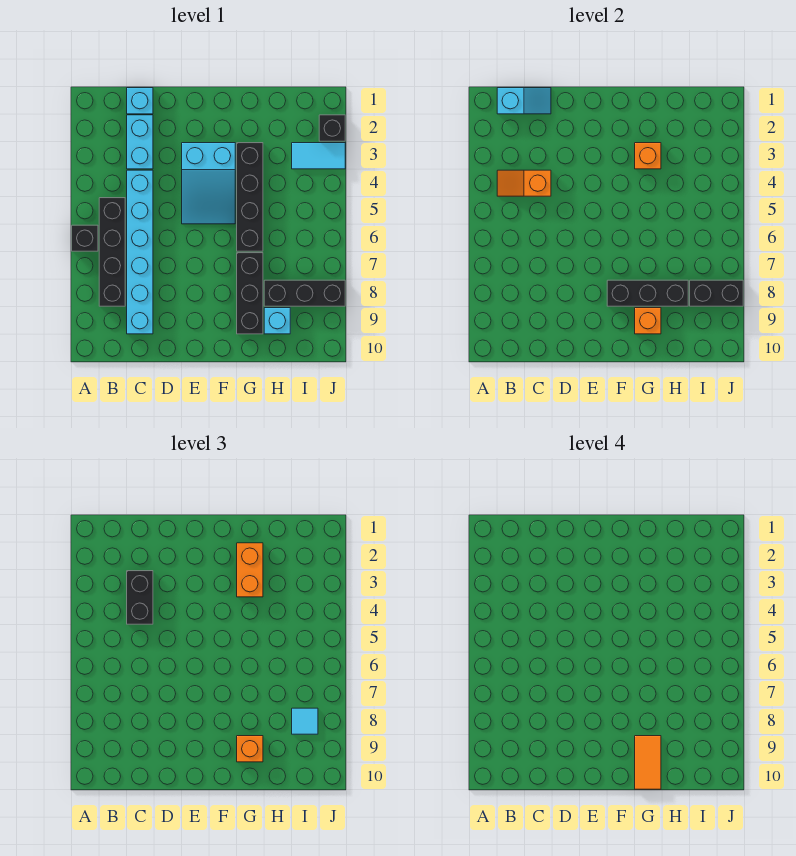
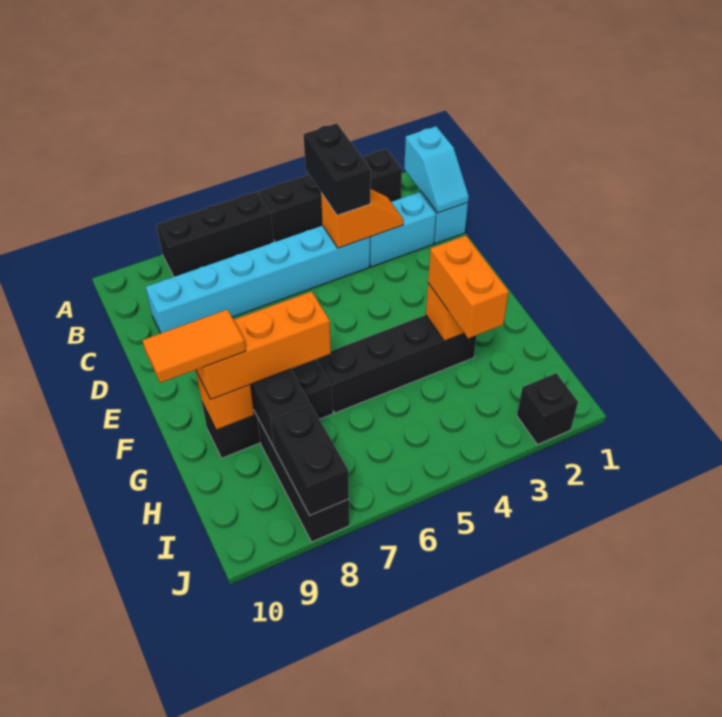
black 1x1 brick [72,225,98,251] -> black 1x3 brick [157,191,274,277]
orange 1x2 slope [497,170,551,196] -> orange 1x2 slope turned to [321,189,404,248]
black 1x4 brick [99,198,125,306] -> black 1x4 brick moved to [259,149,402,242]
black 1x2 brick [127,571,153,624] -> black 1x2 brick turned to [304,123,371,215]
cyan 2x3 slope [182,143,235,224] -> none
orange 1x2 brick [237,543,263,597] -> orange 1x2 brick turned to [428,236,509,338]
orange 1x1 brick [237,736,263,762] -> orange 1x3 brick [196,291,331,399]
cyan 1x1 brick [264,308,290,334] -> none
cyan 1x2 tile [292,143,345,169] -> none
cyan 1x1 tile [292,708,318,734] -> none

